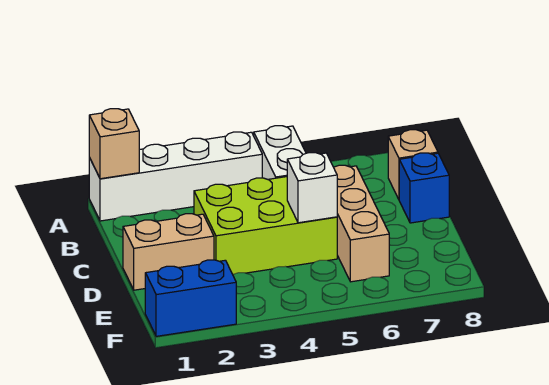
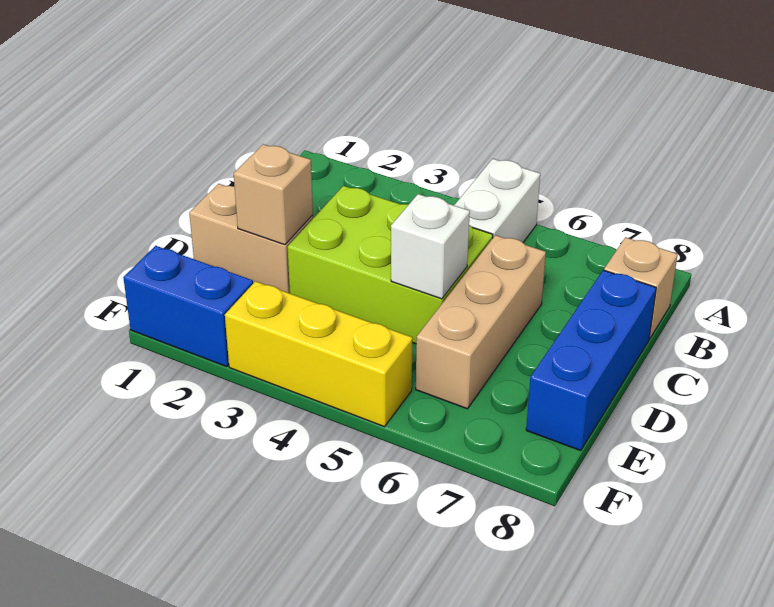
white 1x4 brick [89,132,262,221] -> none
tan 1x1 brick [89,109,139,179] -> tan 1x1 brick moved to [234,144,313,245]
blue 1x1 brick [399,153,449,223] -> blue 1x3 brick [526,270,656,451]
none -> yellow 1x3 brick [225,281,413,427]

